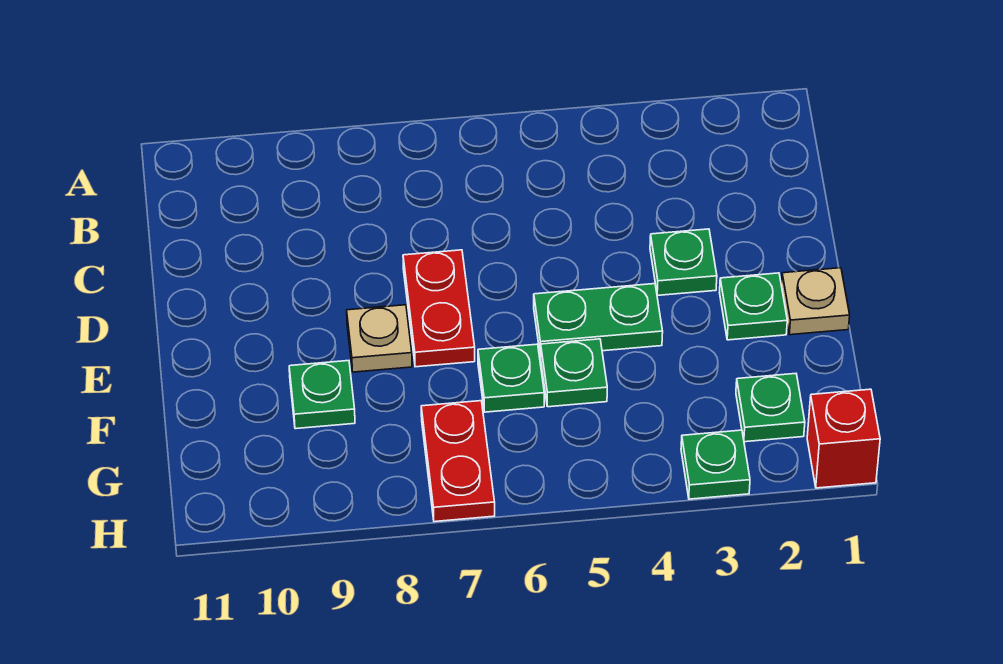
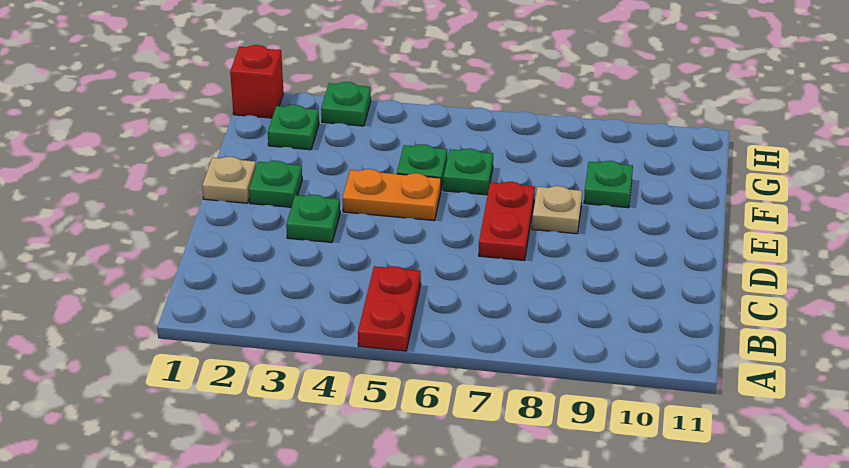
green 1x2 plate [534,284,663,356] -> orange 1x2 plate [342,169,441,220]
red 1x2 plate [421,401,495,522] -> red 1x2 plate moved to [358,266,421,351]

